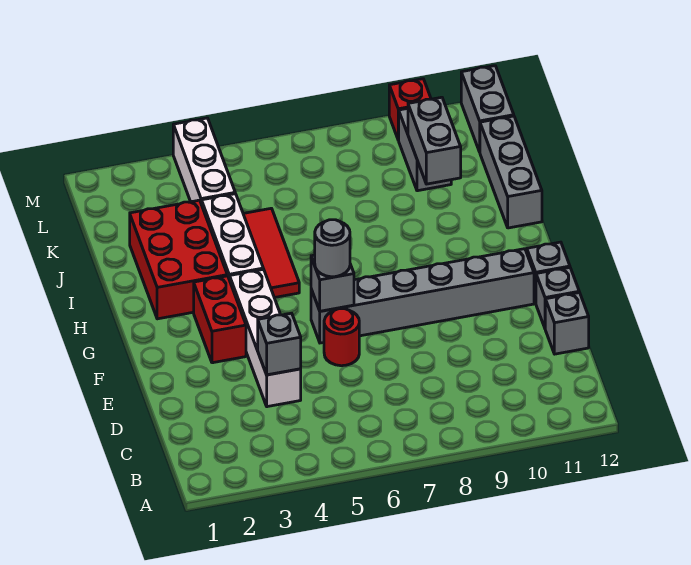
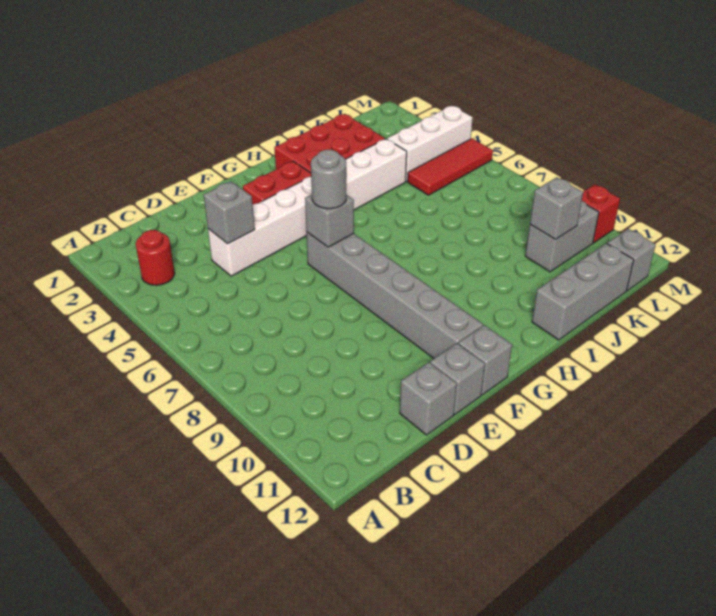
red 1x1 round brick [324,309,359,366] -> red 1x1 round brick moved to [136,230,175,285]
red 1x3 tile [243,208,299,298] -> red 1x3 tile moved to [408,139,493,195]
grey 1x2 brick [408,97,461,184] -> grey 1x1 brick [530,177,583,240]
grey 1x2 brick [461,66,514,152] -> grey 1x1 brick [607,229,656,291]

